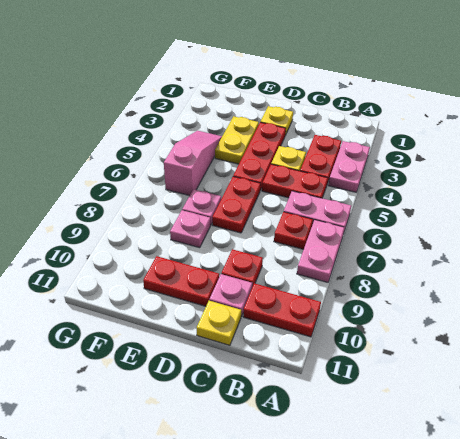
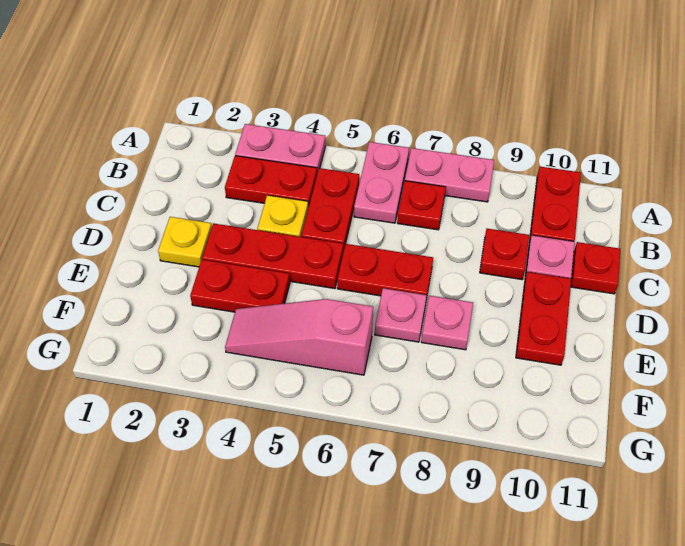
yellow 1x1 plate [197,301,241,345] -> red 1x1 plate [571,242,620,294]
yellow 1x2 plate [215,116,259,164] -> red 1x2 plate [190,260,290,312]

